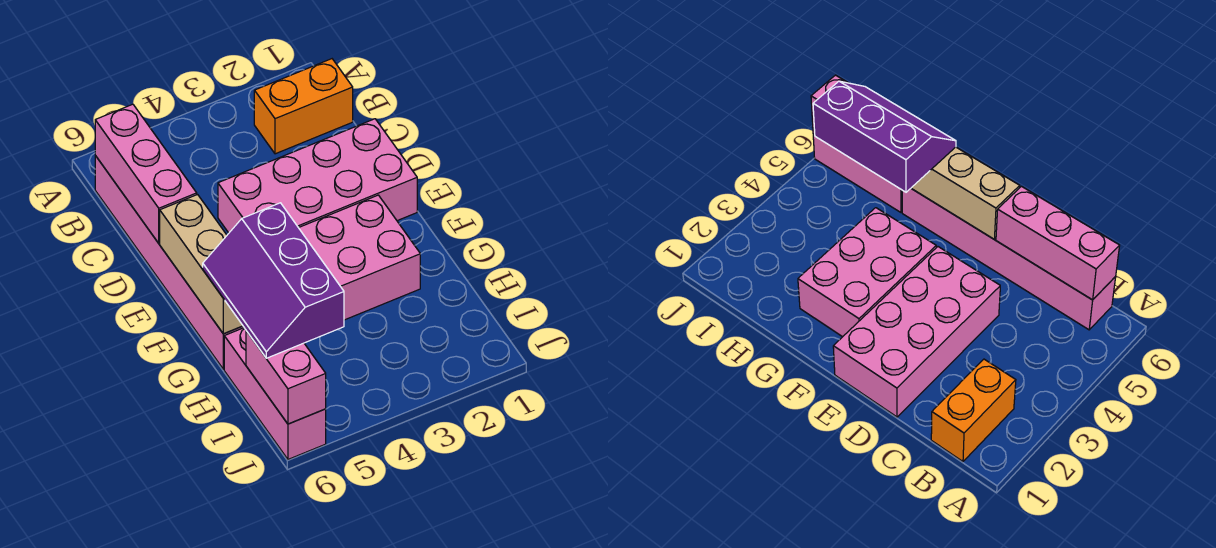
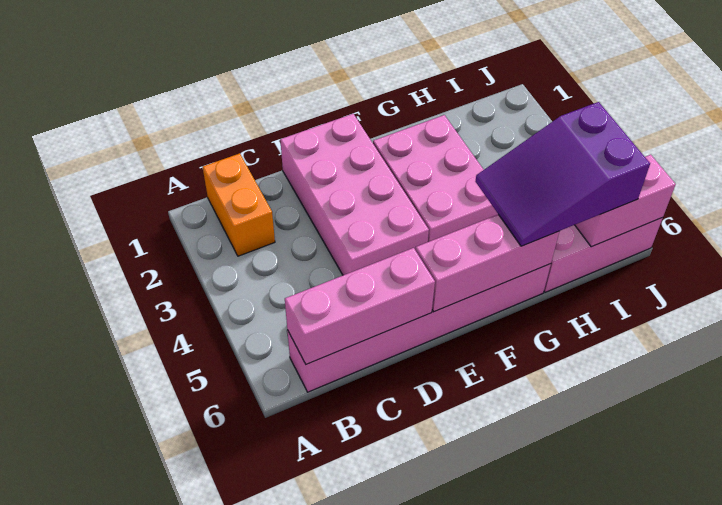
tan 1x3 brick [160,195,243,334] -> pink 1x3 brick [415,214,559,312]
purple 2x3 slope [203,203,344,358] -> purple 2x3 slope turned to [475,102,650,246]

